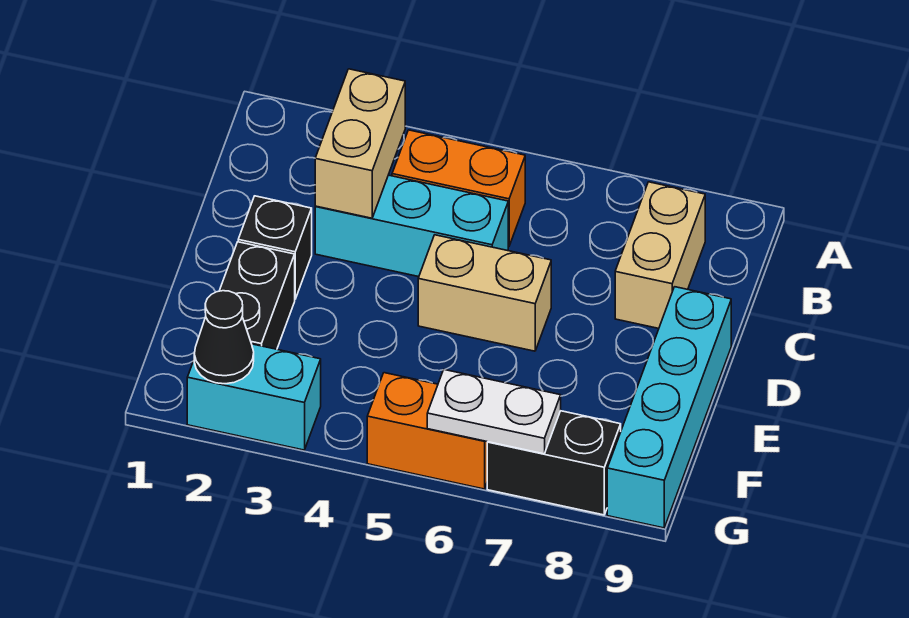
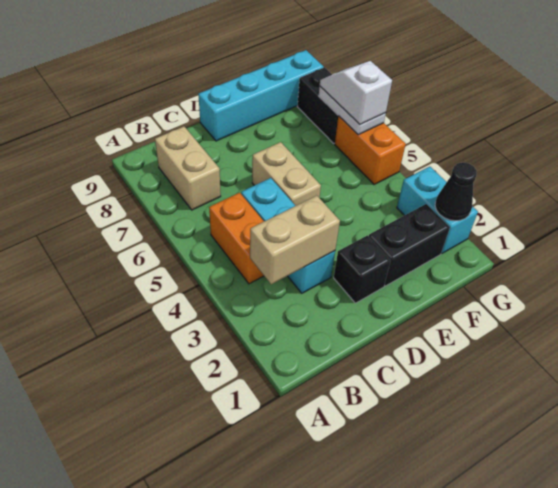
tan 1x2 brick [615,182,705,328] -> tan 1x2 brick turned to [155,126,221,210]
none -> white 1x2 slope [320,61,392,124]

